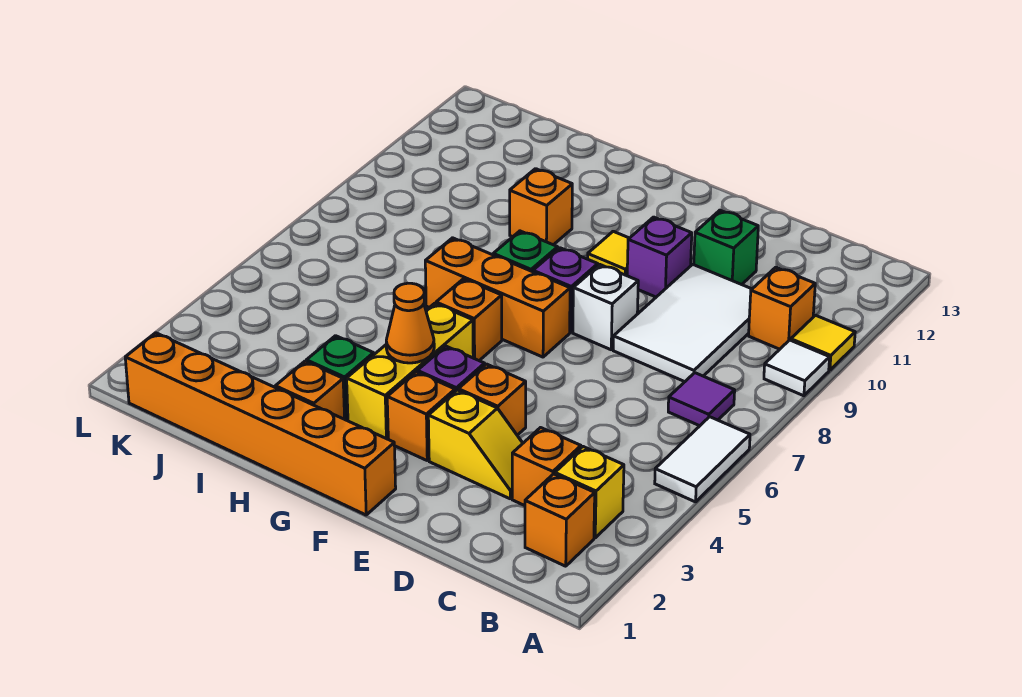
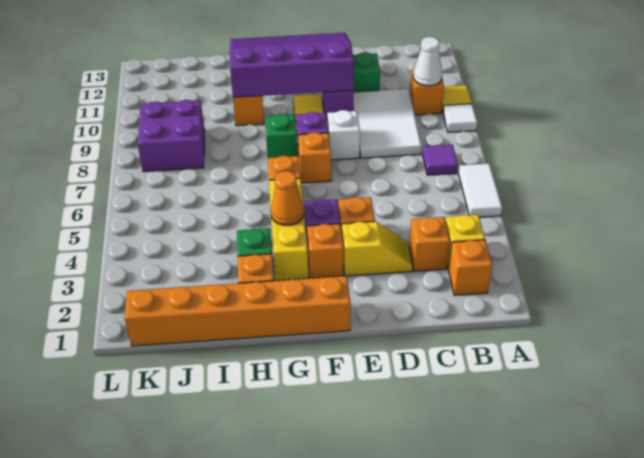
none -> white 1x1 cone [413,37,442,86]
none -> purple 3x4 slope [230,33,354,97]
orange 1x3 brick [425,238,570,357] -> orange 1x1 brick [298,132,331,183]
none -> purple 2x2 brick [138,100,204,172]

